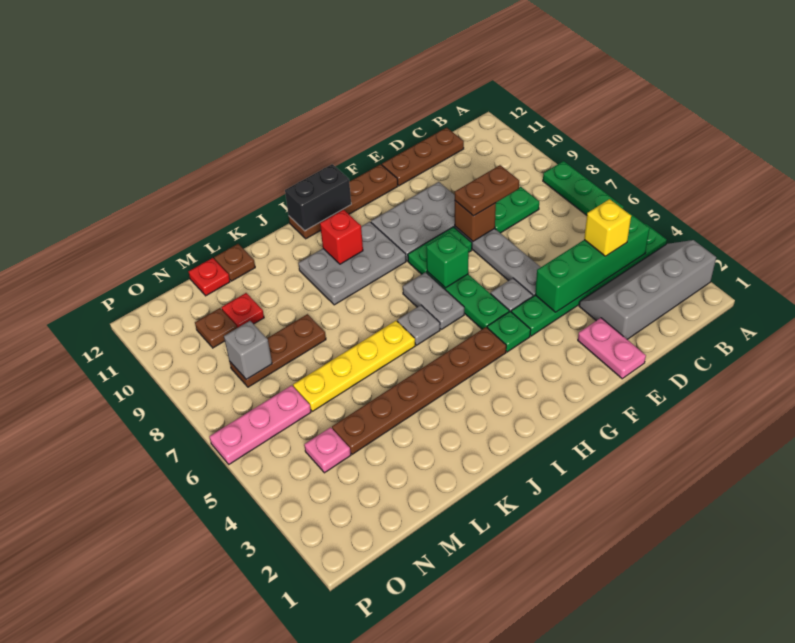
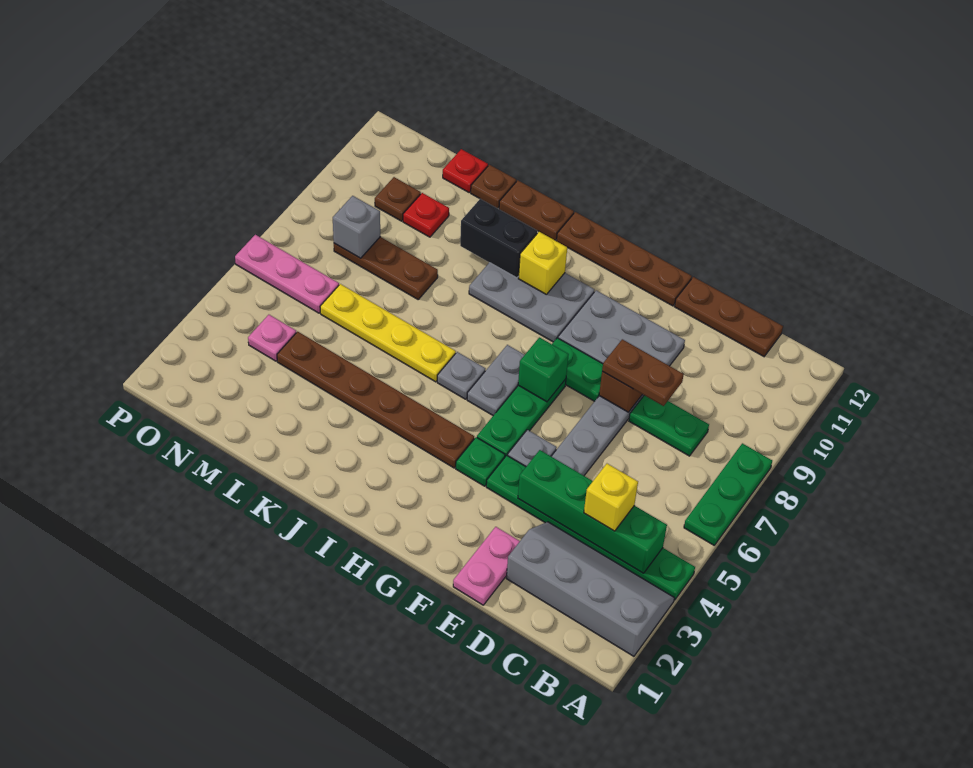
black 1x2 brick [285,164,351,231] -> black 1x2 brick moved to [460,199,538,278]
red 1x1 brick [320,210,363,264] -> yellow 1x1 brick [518,232,567,295]
none -> brown 1x2 plate [499,180,574,240]

